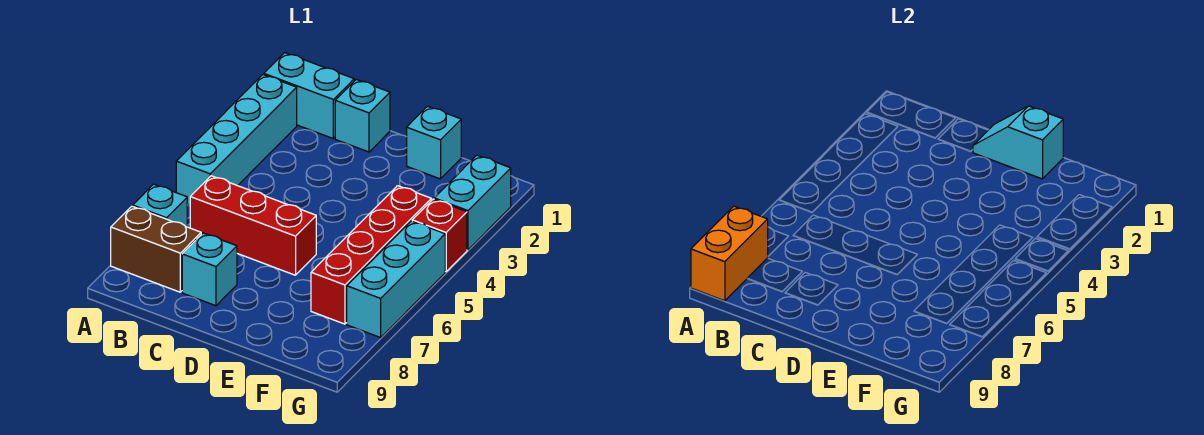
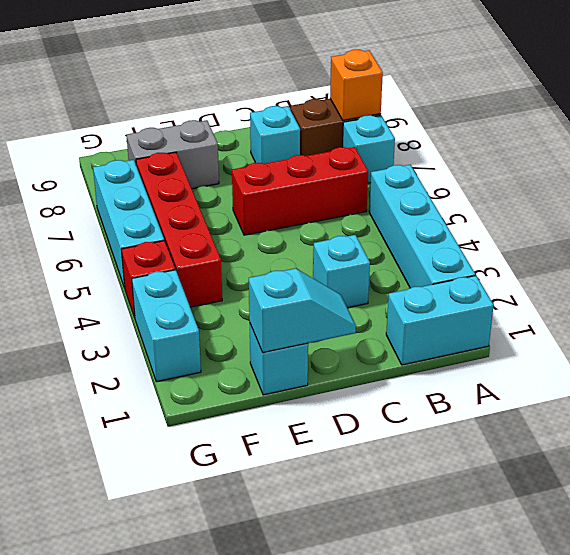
orange 1x2 brick [691,206,768,301] -> orange 1x1 brick [330,50,383,120]
cyan 1x1 brick [335,80,390,152] -> cyan 1x1 brick moved to [313,235,370,308]
none -> grey 1x2 brick [127,120,219,189]

